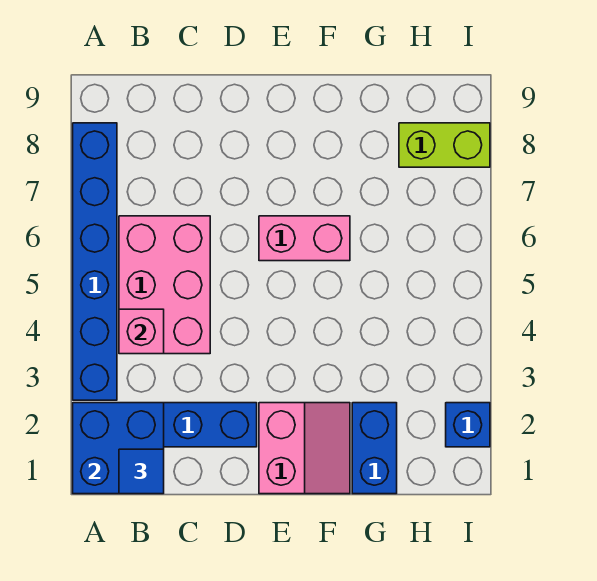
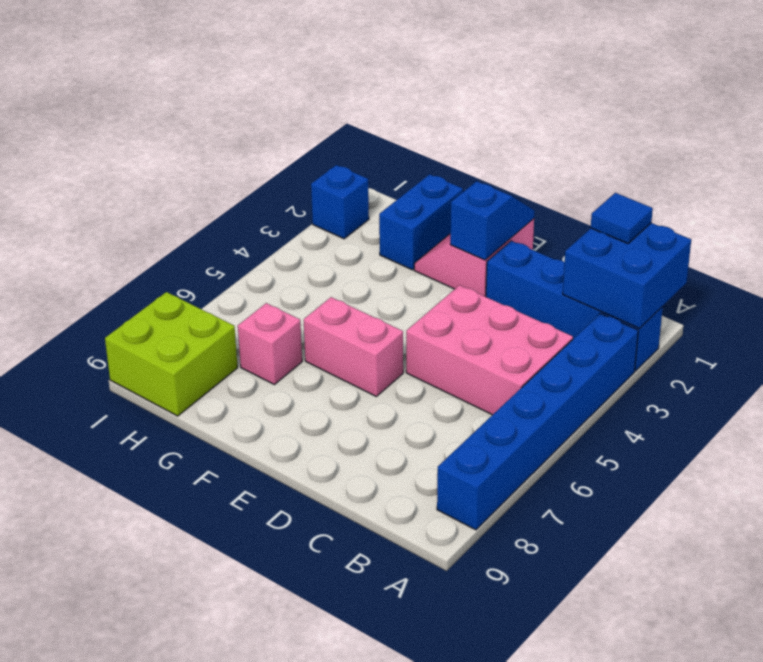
pink 2x3 brick [119,216,210,354] -> pink 2x3 brick turned to [406,285,573,415]
pink 1x1 brick [119,309,164,354] -> pink 1x1 brick moved to [238,303,302,385]
none -> blue 1x2 slope [450,181,535,260]
lime 1x2 brick [399,123,490,167] -> lime 2x2 brick [105,292,238,416]

